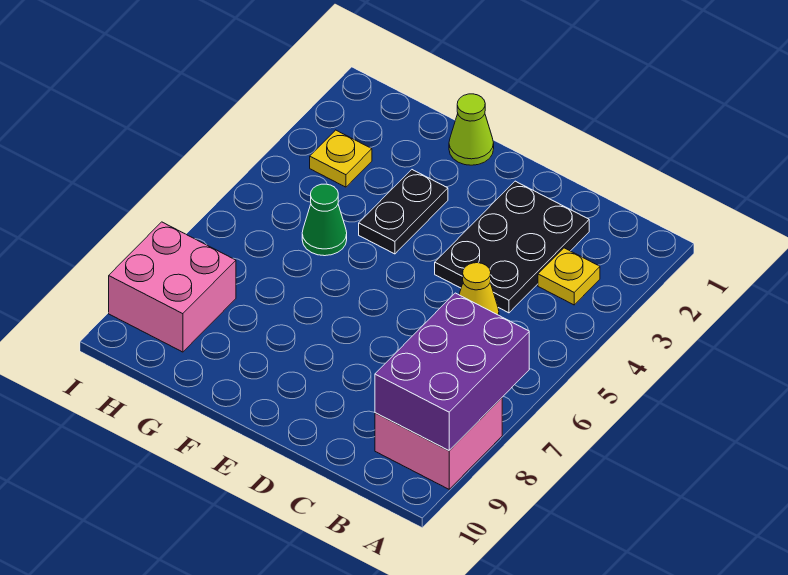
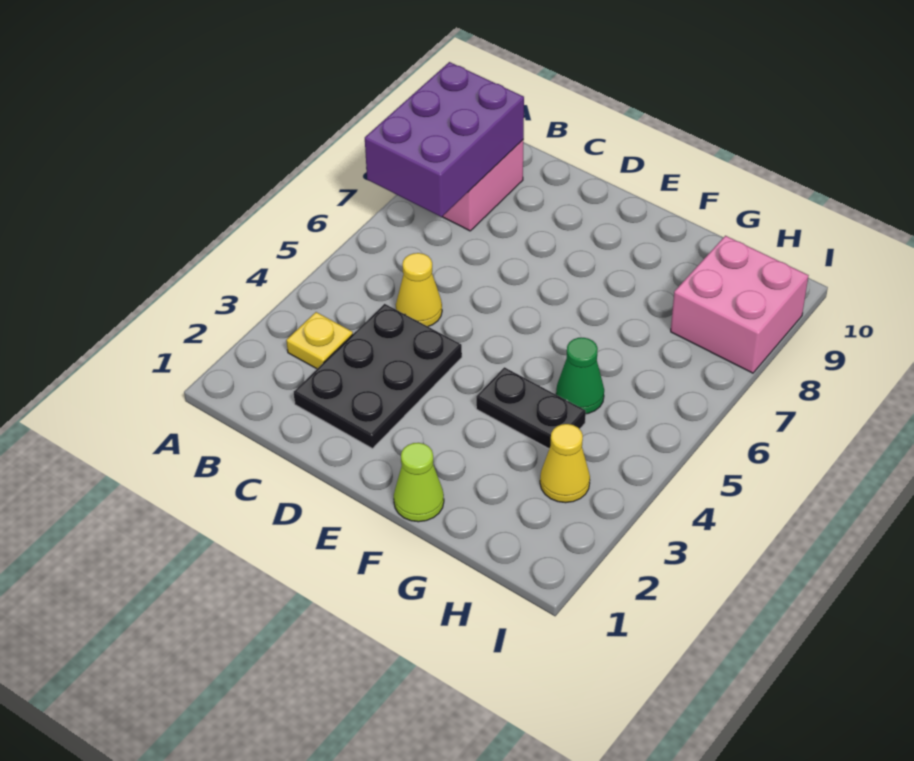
black 1x2 plate [359,170,448,254] -> black 1x2 plate turned to [476,367,586,449]
yellow 1x1 plate [310,130,372,187] -> yellow 1x1 cone [540,424,590,503]

